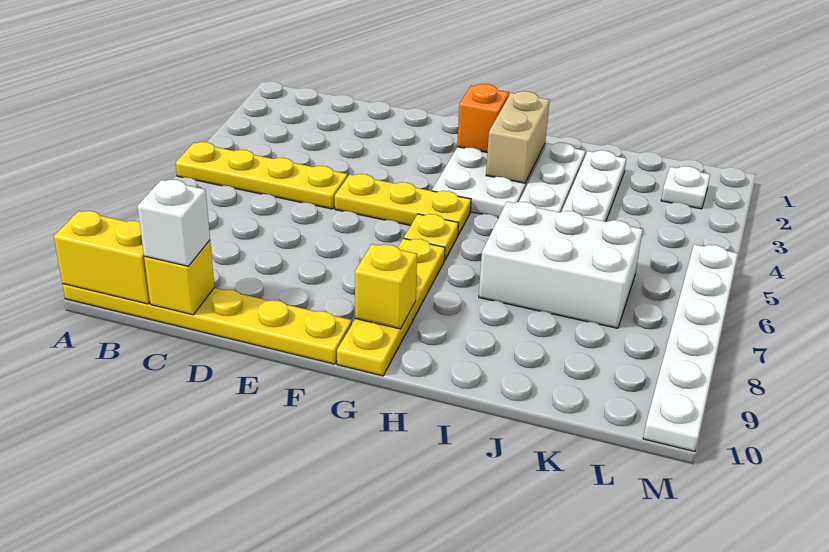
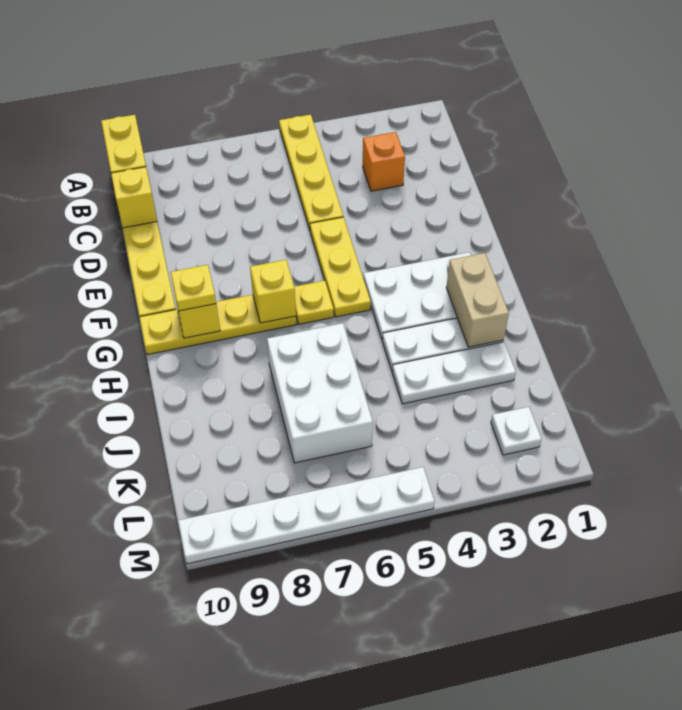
white 1x1 brick [138,180,210,266] -> none
orange 1x1 brick [457,84,509,152] -> orange 1x1 brick moved to [363,132,405,191]
none -> yellow 1x1 brick [250,260,296,323]
none -> yellow 1x1 plate [171,265,216,311]
tan 1x2 brick [486,91,550,183] -> tan 1x2 brick turned to [446,253,509,347]

